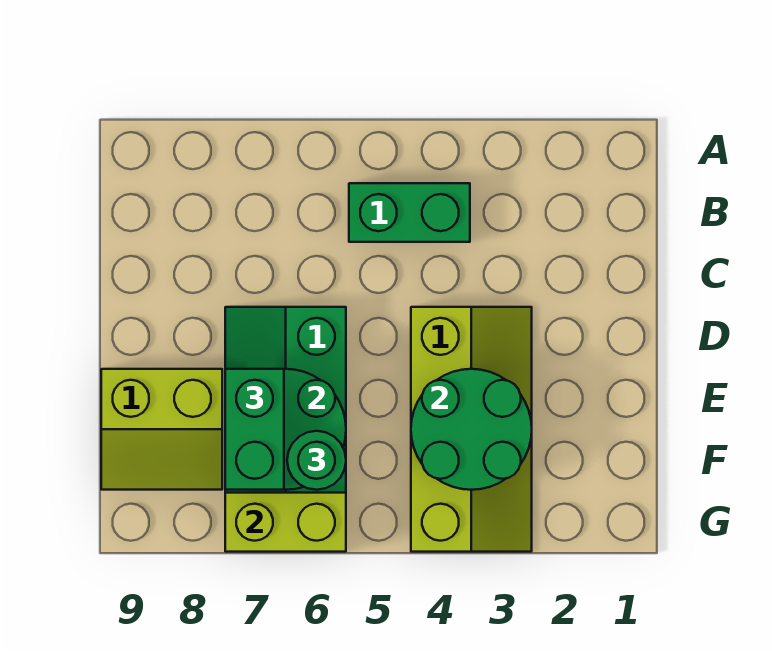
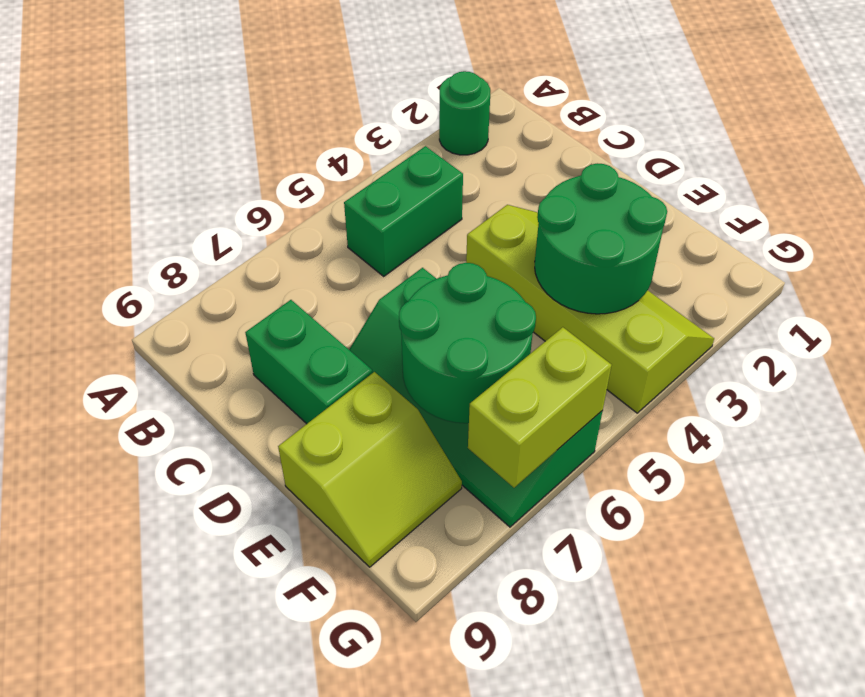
green 1x2 brick [225,369,284,490] -> green 1x2 brick moved to [245,300,373,424]
green 1x1 round brick [287,431,346,490] -> green 1x1 round brick moved to [439,71,490,155]

